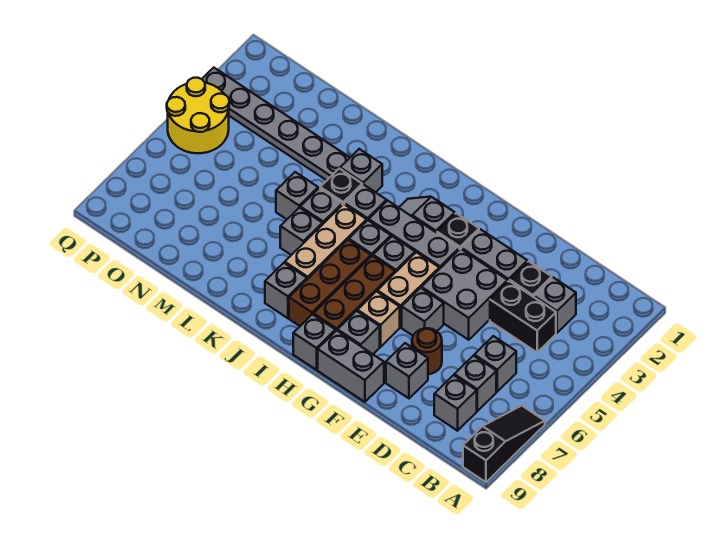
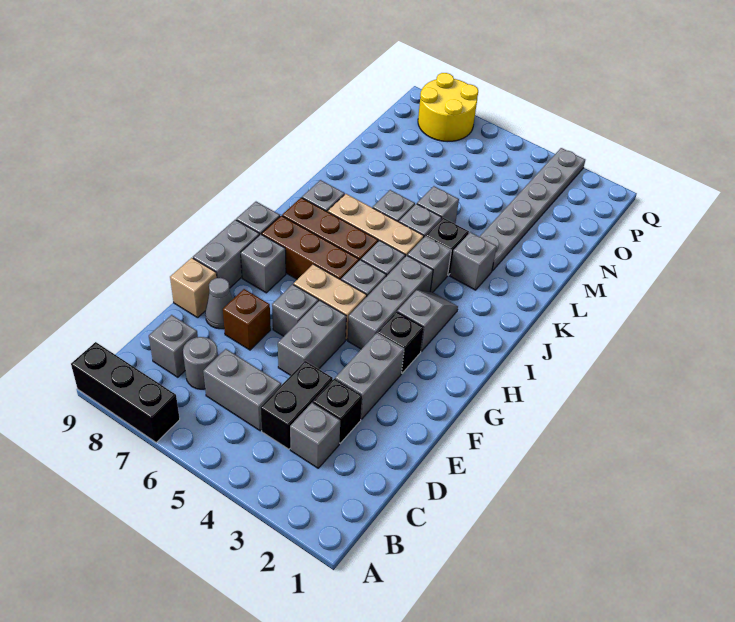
black 1x3 slope [463,406,545,482] -> black 1x3 brick [71,342,180,443]
grey 1x1 brick [474,336,516,391] -> grey 1x2 brick [203,349,281,431]
grey 1x1 brick [454,356,496,411] -> grey 1x1 round brick [183,337,218,389]
grey 2x2 brick [422,249,508,340] -> grey 1x2 brick [278,300,346,375]
brown 1x1 round brick [412,328,442,374] -> brown 1x1 brick [223,289,271,350]
grey 1x1 brick [386,343,428,398] -> grey 1x1 cone [205,278,233,329]
tan 1x1 brick [357,291,400,347] -> tan 1x1 brick moved to [170,258,217,318]
yellow 2x2 round brick [167,78,229,153] -> yellow 2x2 round brick moved to [418,73,478,141]

